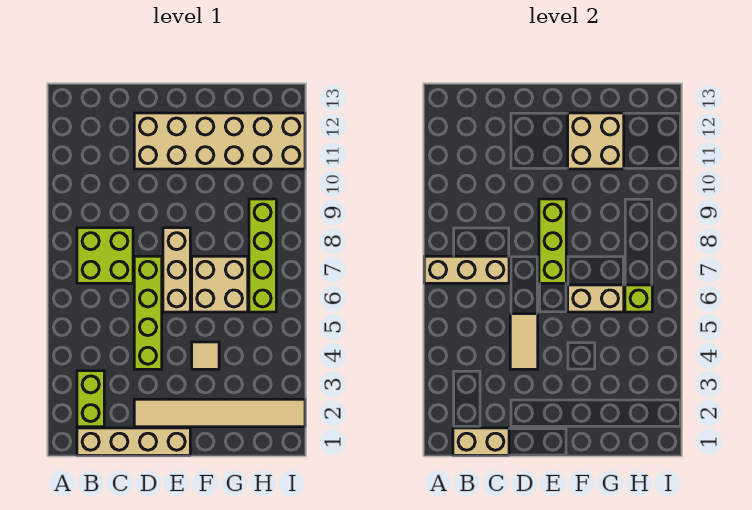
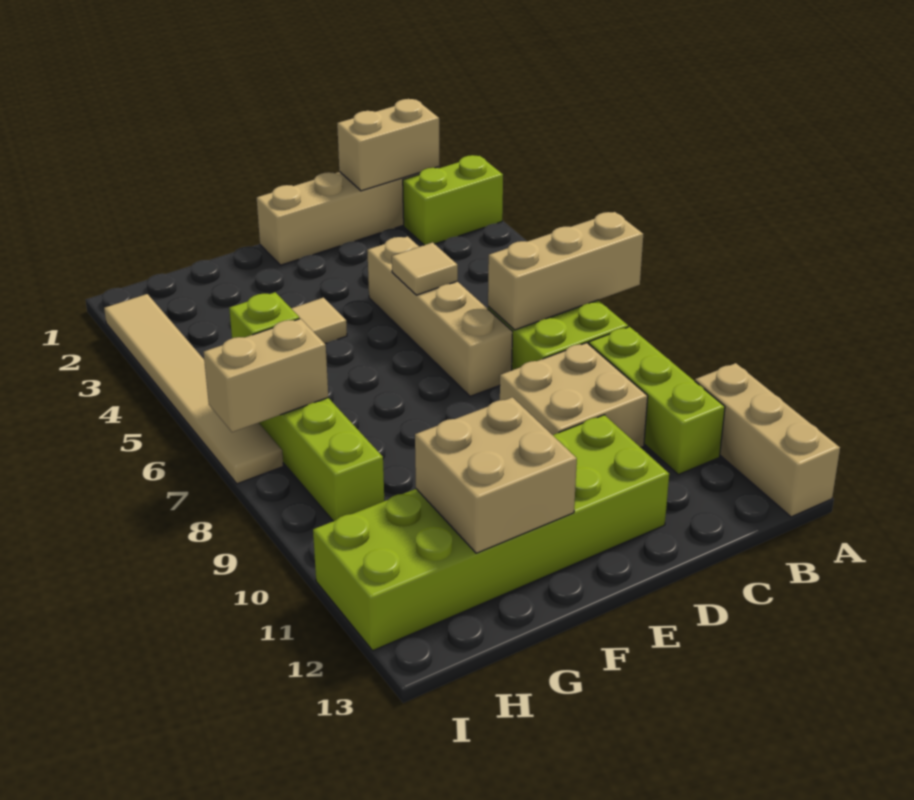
lime 1x2 brick [77,371,104,427] -> lime 1x2 brick turned to [403,155,503,245]
tan 1x6 tile [134,399,305,427] -> tan 1x6 tile turned to [104,294,283,484]
lime 1x4 brick [134,256,162,369] -> tan 1x4 brick [367,236,513,396]
tan 1x2 tile [510,314,538,369] -> tan 1x1 tile [392,242,458,295]
tan 2x6 brick [134,113,305,169] -> lime 2x6 brick [313,415,669,650]
tan 1x3 brick [163,228,190,312] -> tan 1x3 brick moved to [695,363,840,517]
lime 1x3 brick [539,199,566,283] -> lime 1x3 brick moved to [589,327,725,474]
tan 2x2 brick [192,256,248,312] -> tan 2x2 brick moved to [500,343,648,447]
tan 1x2 brick [568,285,624,312] -> tan 1x2 brick moved to [204,319,328,432]

